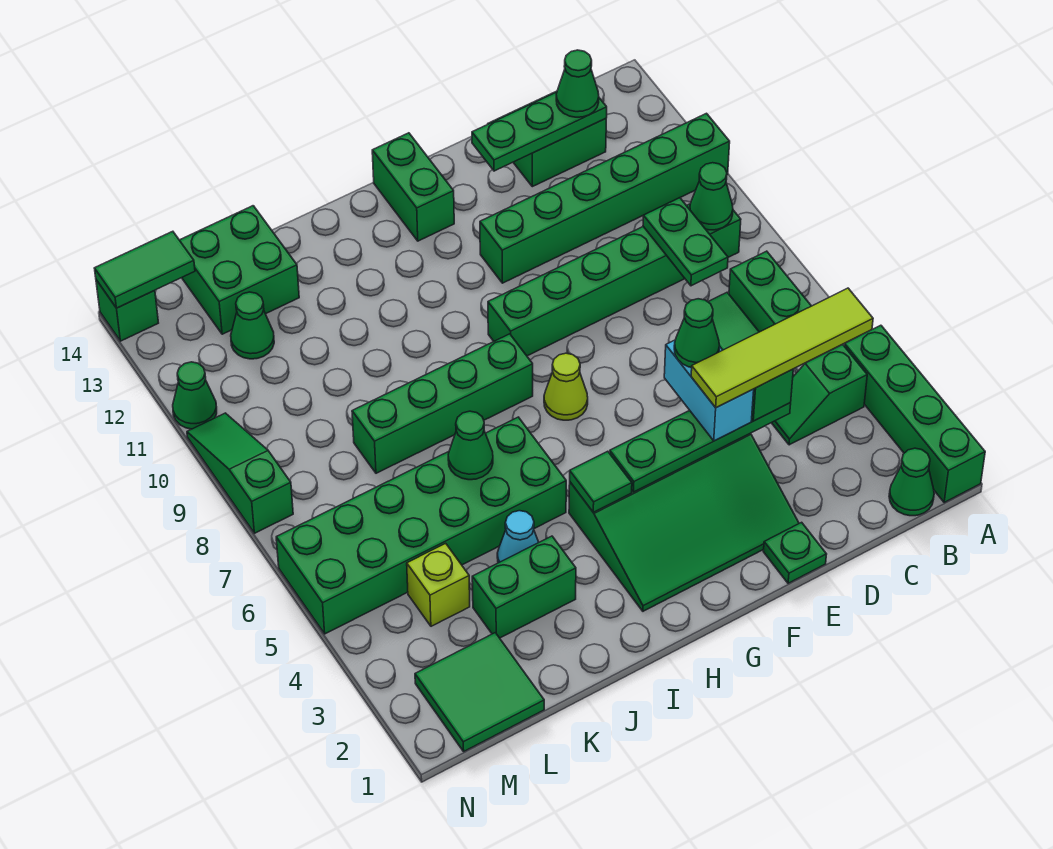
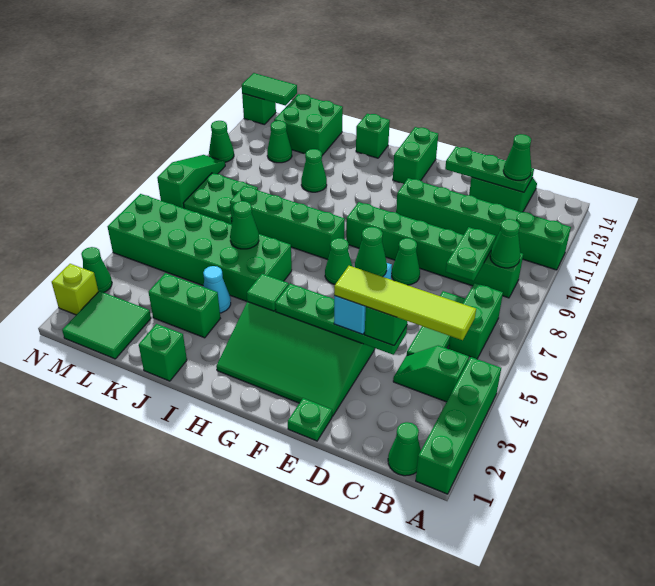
none -> green 1x1 cone [391,238,420,285]
lime 1x1 cone [544,353,588,420] -> green 1x1 cone [325,238,352,284]
none -> green 1x1 brick [356,114,390,158]
none -> green 1x1 brick [139,324,187,381]
none -> green 1x1 cone [301,149,327,192]
lime 1x1 brick [407,543,470,626] -> lime 1x1 brick moved to [52,264,98,315]
none -> green 2x2 plate [183,173,258,225]
none -> green 1x1 cone [81,247,112,292]

